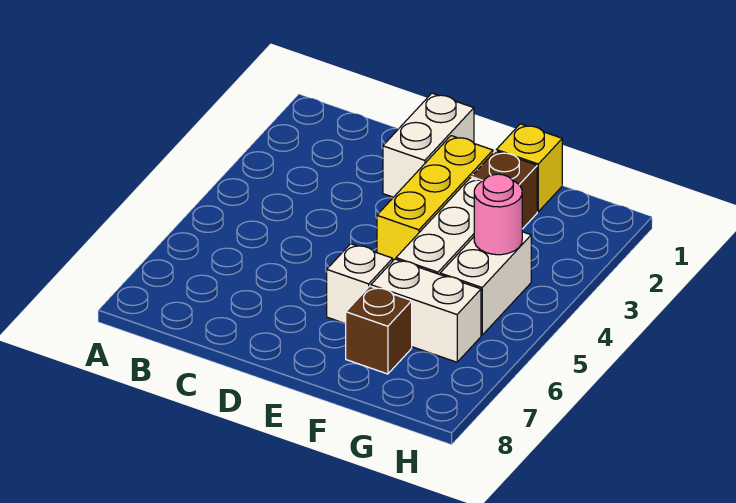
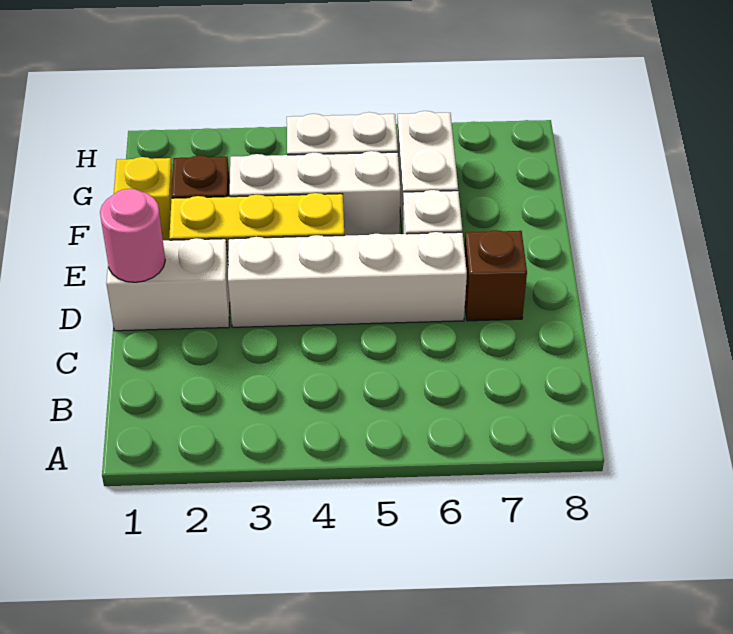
none -> white 1x4 brick [228,232,467,327]
brown 1x1 brick [346,286,412,374] -> brown 1x1 brick moved to [464,230,527,321]
pink 1x1 round brick [474,174,522,255] -> pink 1x1 round brick moved to [100,189,165,282]

